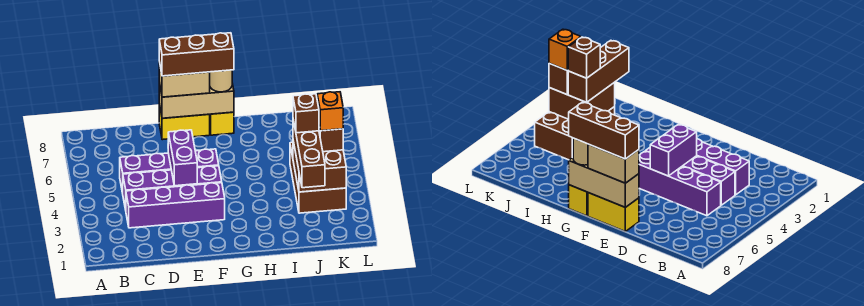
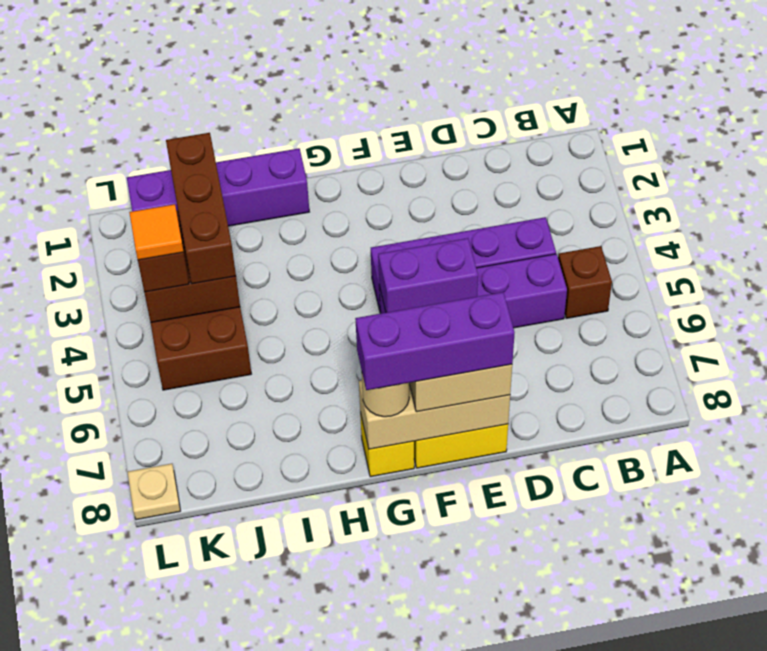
purple 1x4 brick [126,183,225,228] -> purple 1x4 brick moved to [127,148,309,226]
purple 1x2 brick [168,130,197,186] -> purple 1x2 brick turned to [378,238,478,313]
brown 1x3 brick [159,33,234,76] -> purple 1x3 brick [355,292,515,390]
brown 1x1 brick [293,94,319,133] -> brown 1x1 brick moved to [558,246,612,318]
orange 1x1 brick [317,92,343,131] -> orange 1x1 tile [129,204,183,260]
none -> tan 1x1 plate [128,464,180,520]

